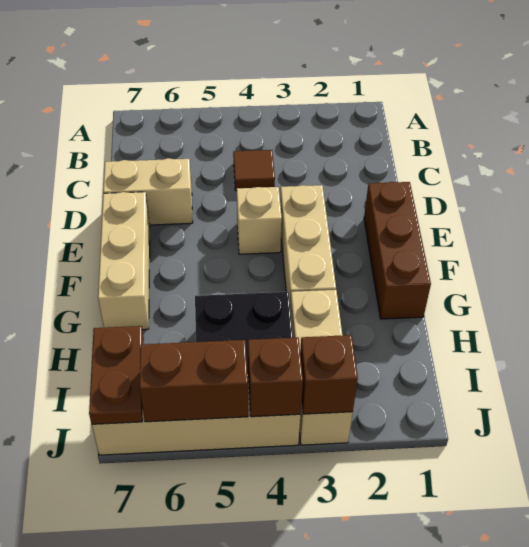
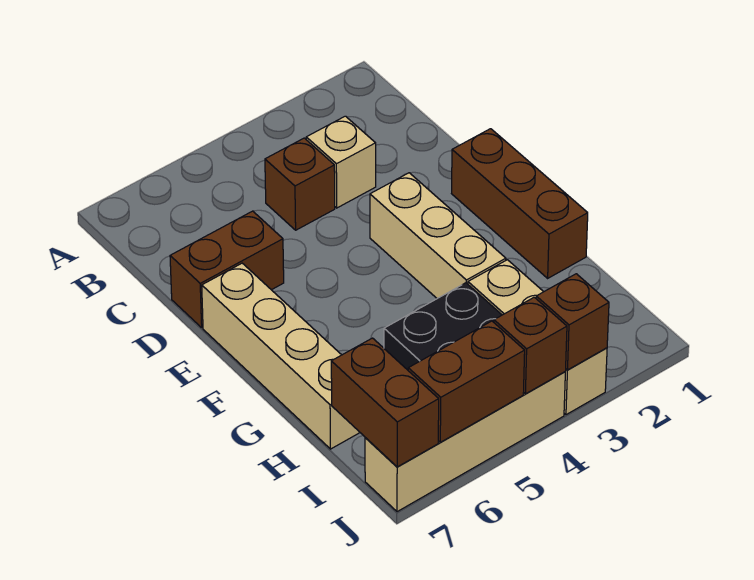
brown 1x1 tile [233,150,275,191] -> brown 1x1 brick [265,138,335,230]
tan 1x2 brick [103,158,193,225] -> brown 1x2 brick [170,211,284,328]
tan 1x1 brick [237,187,282,254] -> tan 1x1 brick moved to [306,116,376,208]
tan 1x3 brick [98,192,150,330] -> tan 1x4 brick [202,263,360,449]
brown 1x2 plate [89,326,144,424] -> brown 1x2 brick [331,338,439,467]

